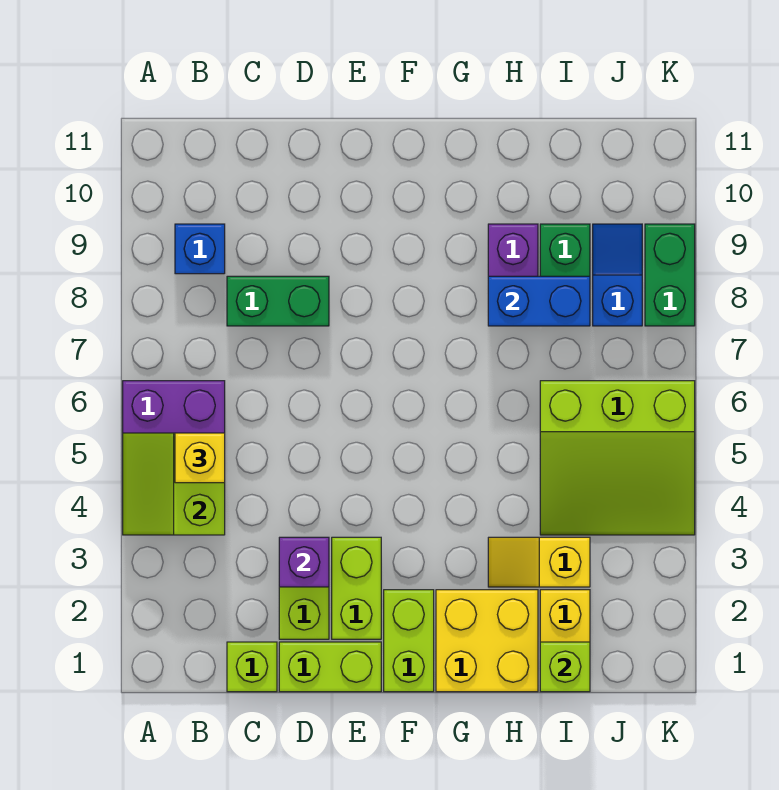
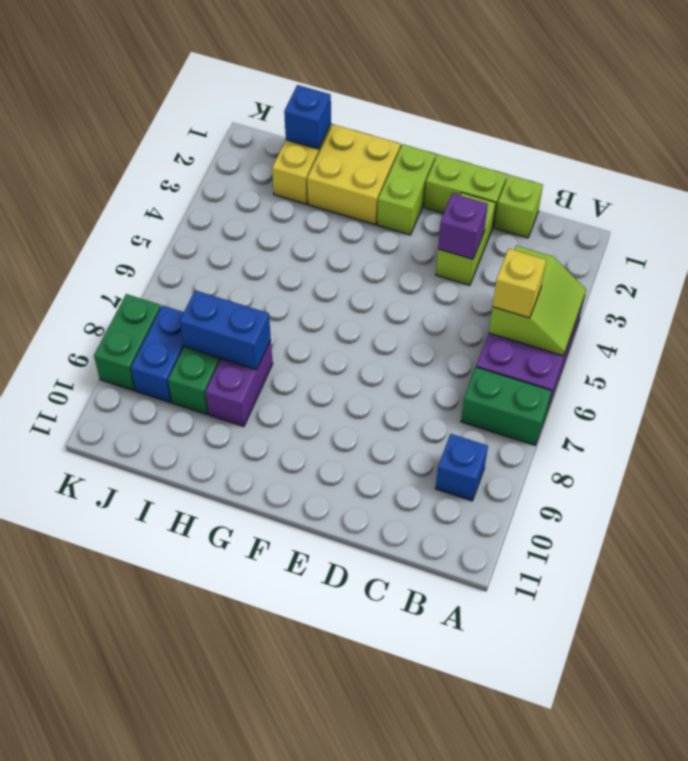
green 1x2 brick [227,276,329,326] -> green 1x2 brick moved to [461,367,552,445]
lime 1x2 brick [332,537,381,639] -> none
yellow 1x2 slope [488,537,590,587] -> none
lime 1x1 brick [540,642,590,692] -> blue 1x1 brick [284,85,331,149]
lime 3x3 slope [540,381,695,535] -> none
blue 1x2 slope [593,224,642,326] -> blue 1x2 brick [131,305,184,402]

